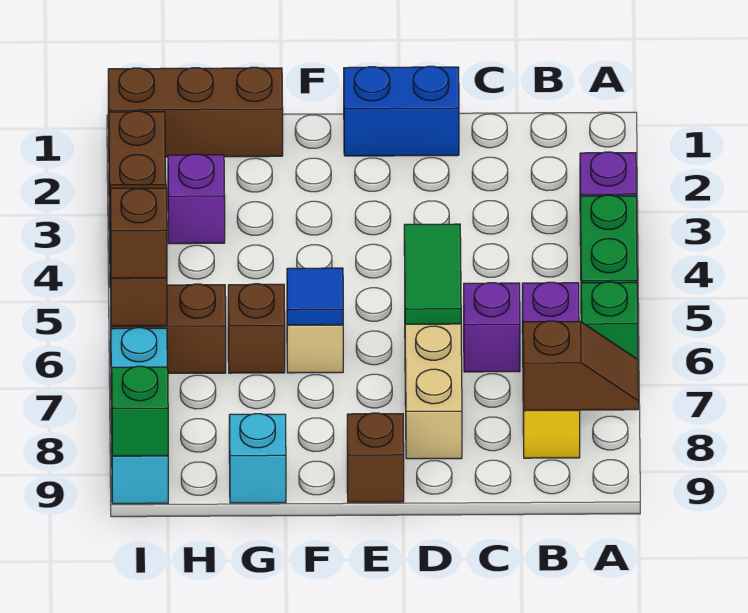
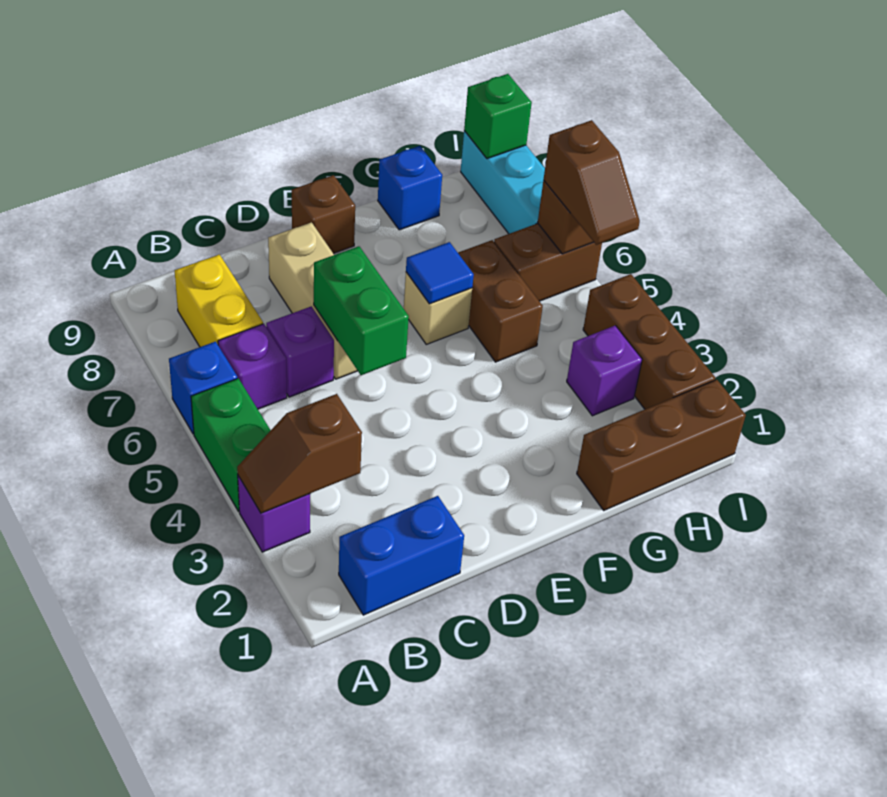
green 1x1 brick [581,282,638,359] -> blue 1x1 brick [169,342,237,434]
brown 1x2 slope [523,321,639,410] -> brown 1x2 slope moved to [237,394,362,513]
blue 1x2 brick [344,66,459,156] -> blue 1x2 brick moved to [339,496,464,615]
green 1x2 tile [404,224,461,324] -> green 1x2 brick [314,246,409,375]
brown 1x1 brick [228,284,285,373] -> brown 1x2 brick [458,240,543,362]
cyan 1x1 brick [229,414,286,503] -> blue 1x1 brick [378,146,442,230]

